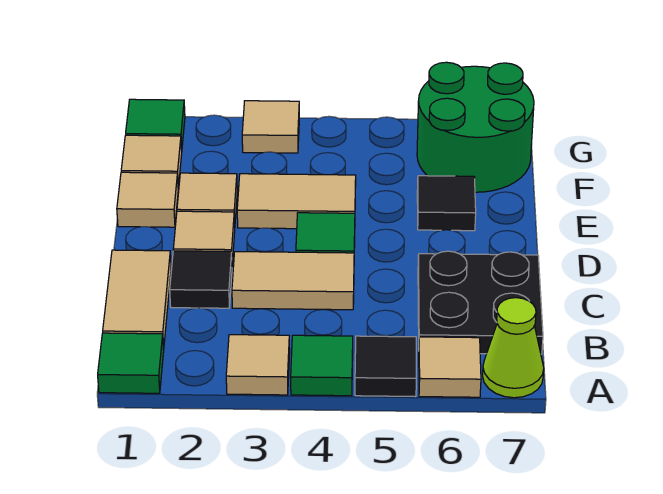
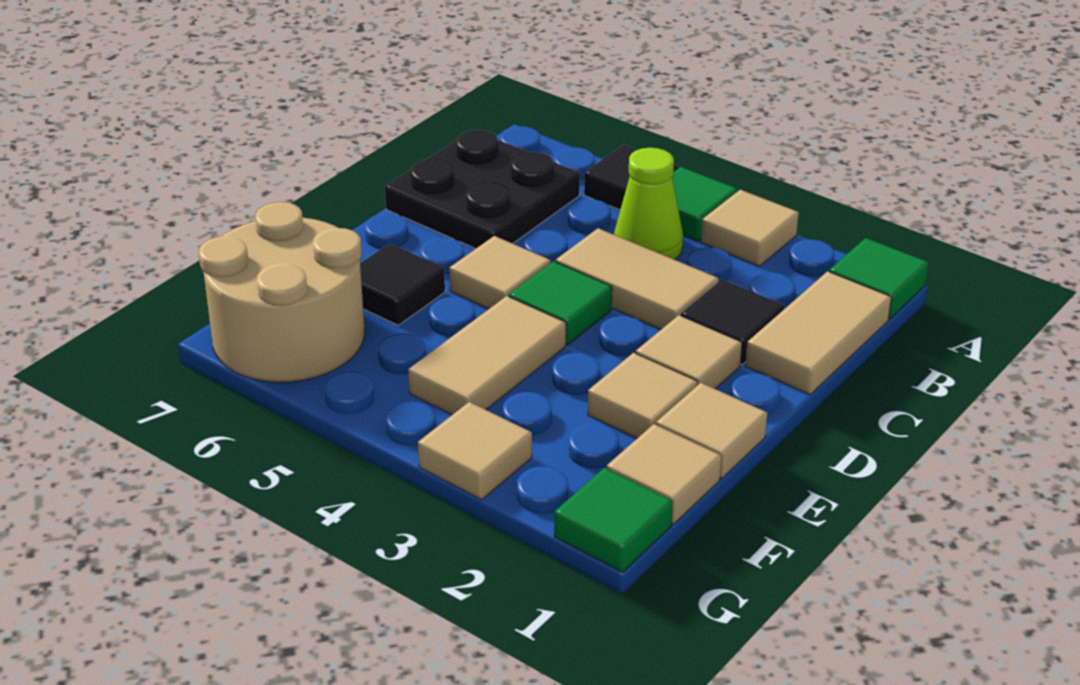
tan 1x1 tile [419,337,481,397] -> tan 1x1 tile moved to [449,236,551,309]
lime 1x1 cone [483,298,544,398] -> lime 1x1 cone moved to [614,148,683,260]
tan 1x2 tile [237,174,356,229] -> tan 1x2 tile turned to [408,296,566,415]
green 2x2 round brick [417,62,534,192] -> tan 2x2 round brick [198,202,365,382]

